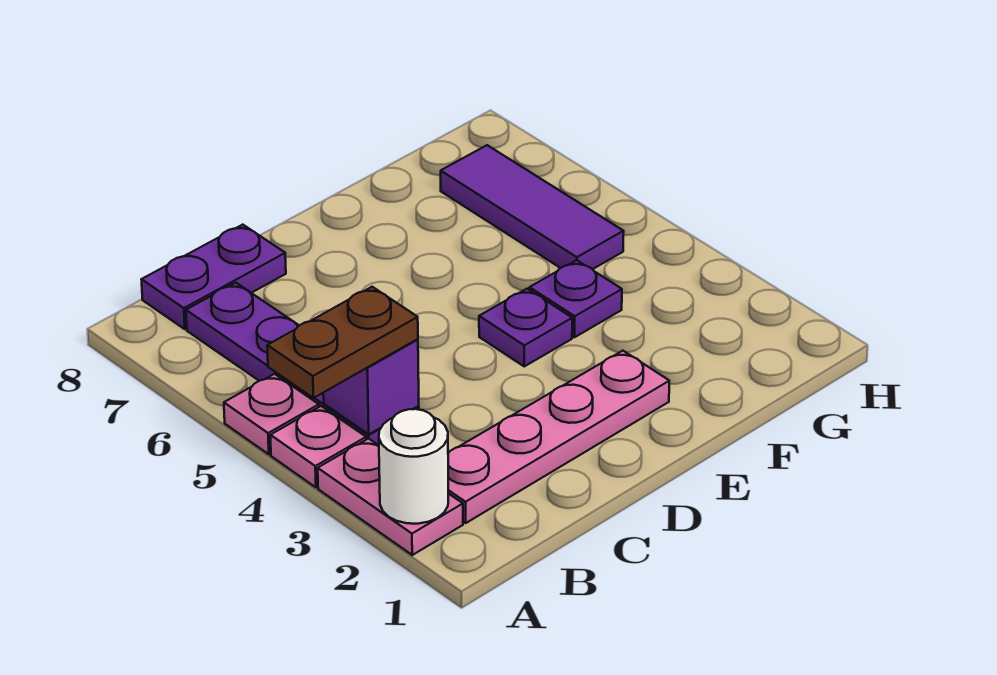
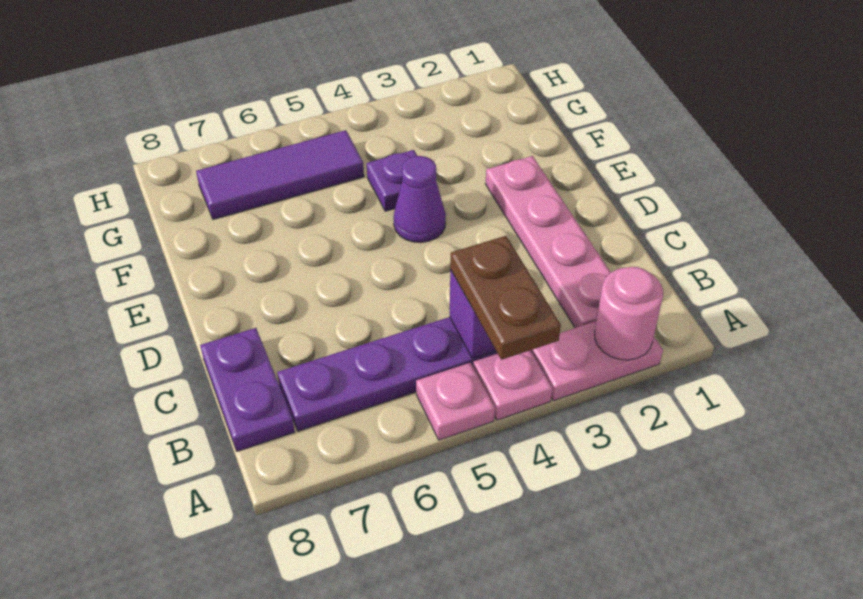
white 1x1 round brick [379,409,448,524] -> pink 1x1 round brick [595,267,663,360]
purple 1x1 plate [479,289,572,366] -> purple 1x1 cone [393,156,446,243]

